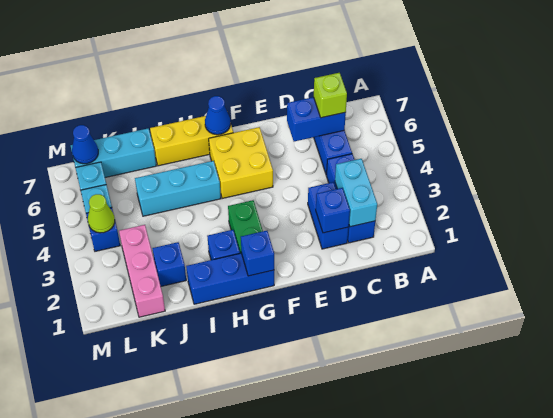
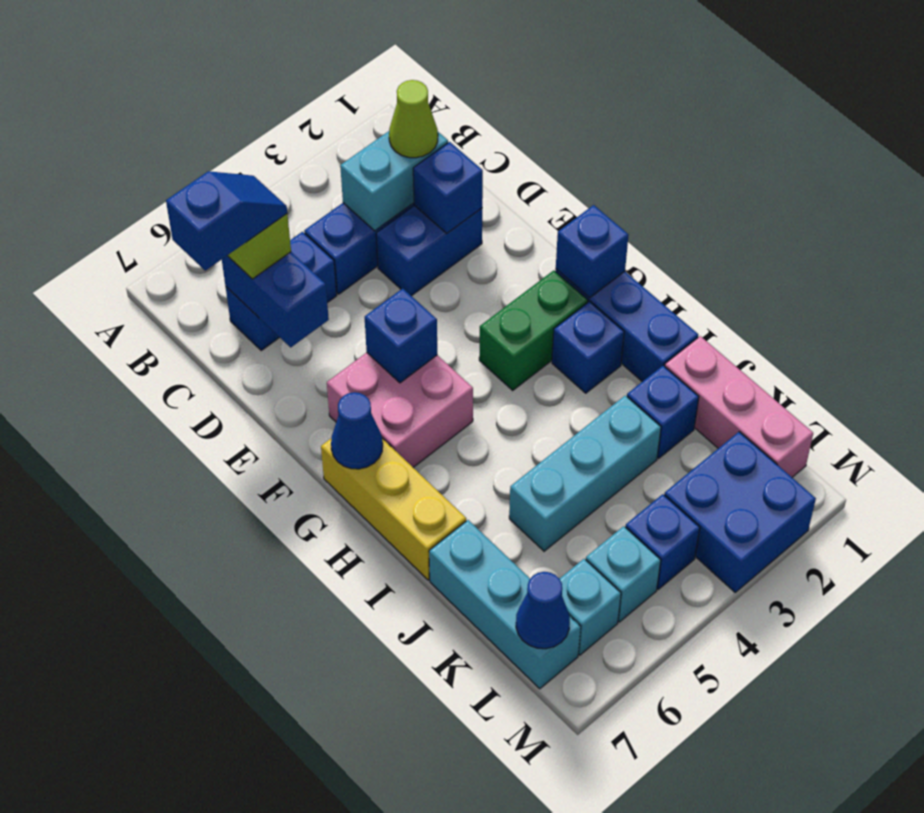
none -> blue 1x2 slope [166,171,287,271]
yellow 2x2 brick [209,127,273,199] -> pink 2x2 brick [327,353,473,467]
none -> blue 1x1 brick [365,288,437,383]
cyan 1x3 brick [135,161,221,216] -> cyan 1x3 brick turned to [509,395,661,551]
pink 1x3 brick [119,225,165,317] -> pink 1x3 brick turned to [665,336,813,477]
none -> blue 2x2 brick [664,432,816,592]
lime 1x1 cone [88,194,115,233] -> lime 1x1 cone moved to [389,80,438,158]

